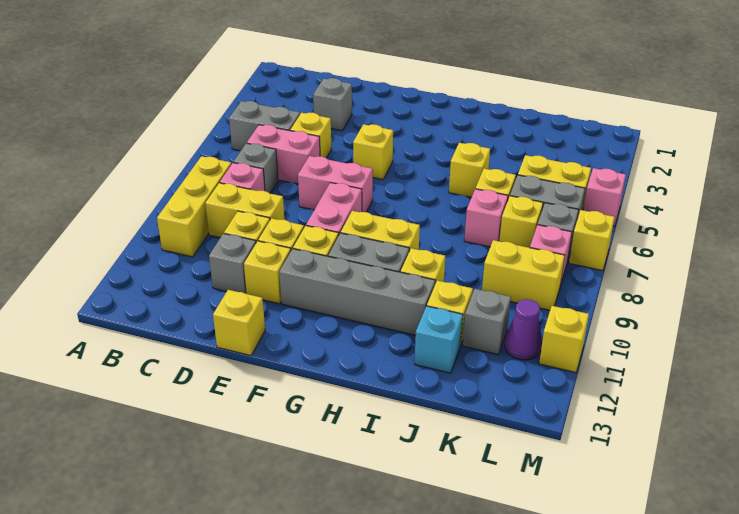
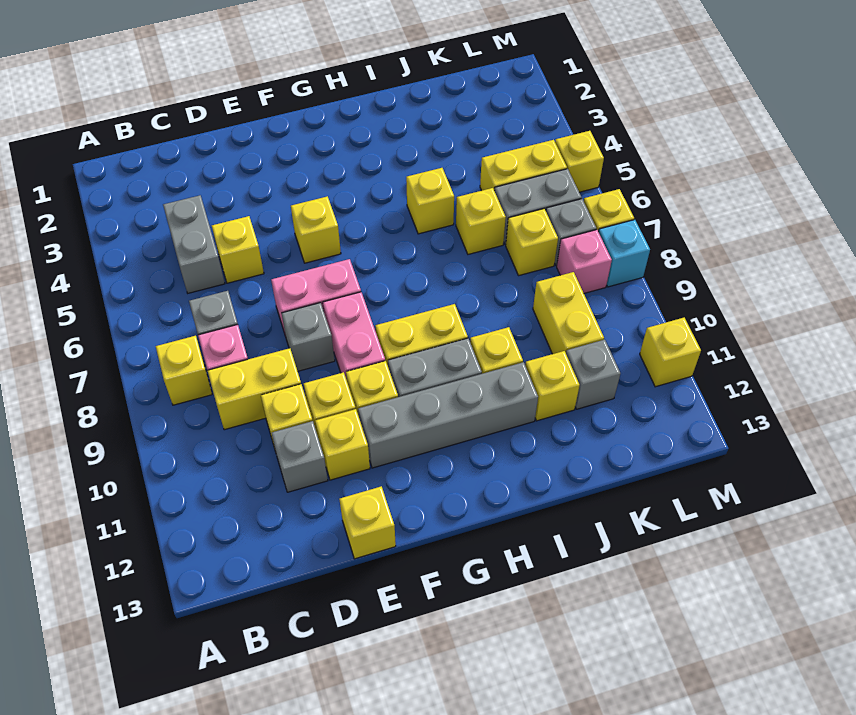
grey 1x2 brick [229,101,300,151] -> grey 1x2 brick turned to [163,195,225,293]
yellow 1x3 brick [157,156,232,257] -> yellow 1x1 brick [156,336,212,405]
pink 1x2 brick [247,125,320,184] -> none
grey 1x1 brick [313,78,352,131] -> grey 1x1 brick moved to [282,303,335,371]
pink 1x1 brick [464,189,508,247] -> none
cyan 1x1 brick [415,306,463,373] -> cyan 1x1 brick moved to [599,220,650,287]
yellow 1x2 brick [482,240,565,310] -> yellow 1x2 brick turned to [533,272,604,354]
purple 1x1 cone [505,299,542,360] -> none
pink 1x1 brick [584,168,626,226] -> yellow 1x1 brick [555,131,604,192]

